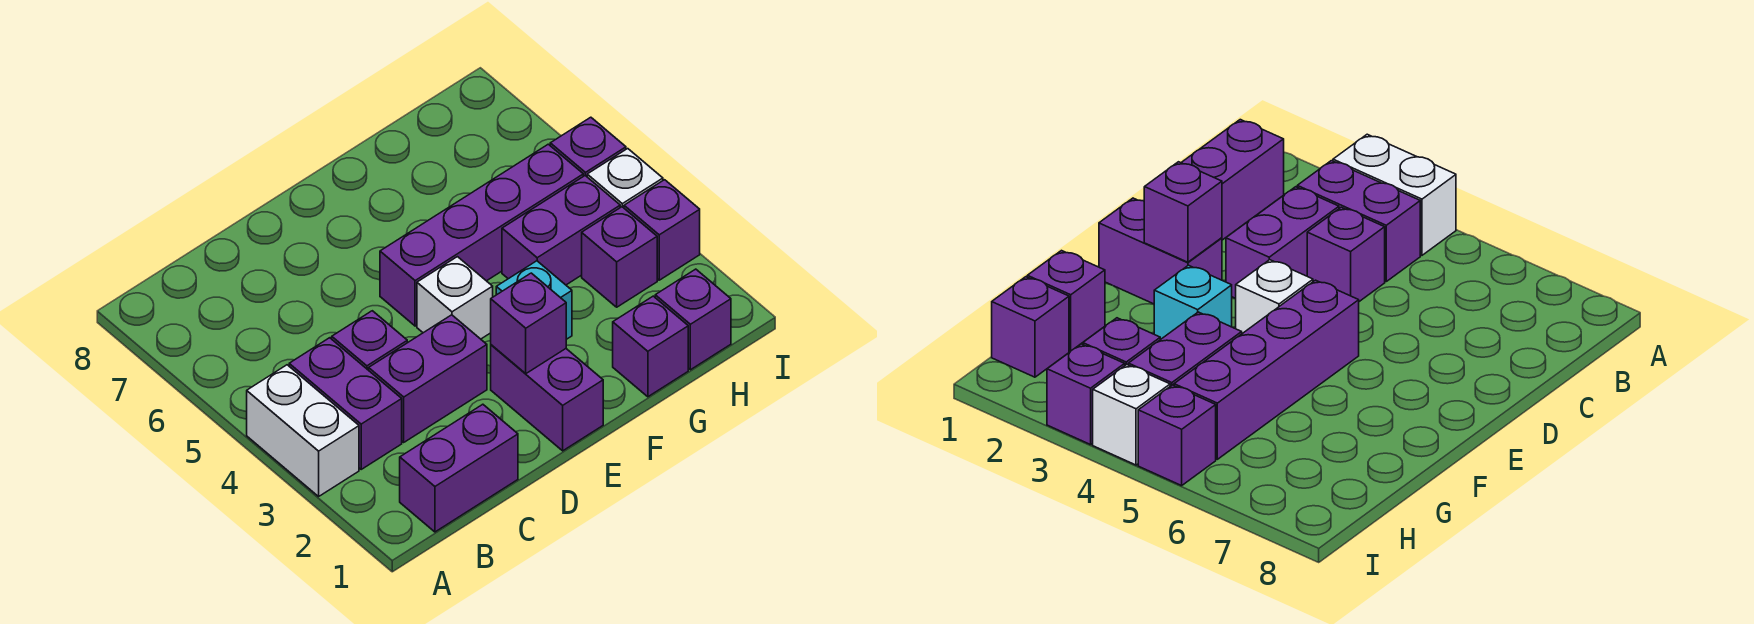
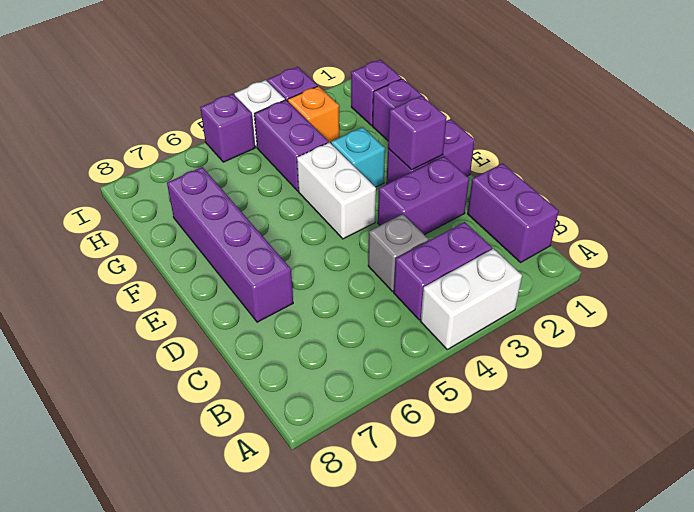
purple 1x2 brick [369,315,487,442] -> purple 1x2 brick turned to [378,156,469,235]
purple 1x1 brick [332,311,407,370] -> grey 1x1 brick [368,214,429,292]
white 1x1 brick [417,257,493,339] -> white 1x2 brick [297,142,376,239]
purple 1x4 brick [380,144,583,326] -> purple 1x4 brick moved to [167,167,293,322]
purple 1x1 brick [582,207,657,307] -> orange 1x1 brick [288,86,339,143]

